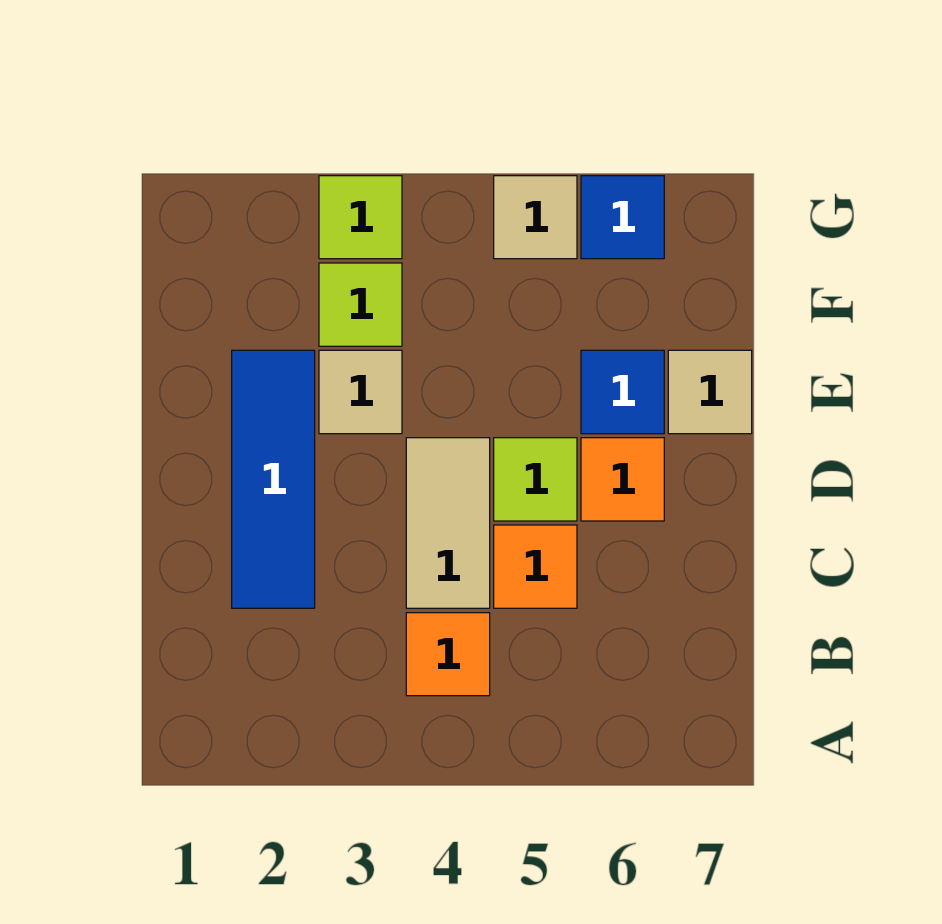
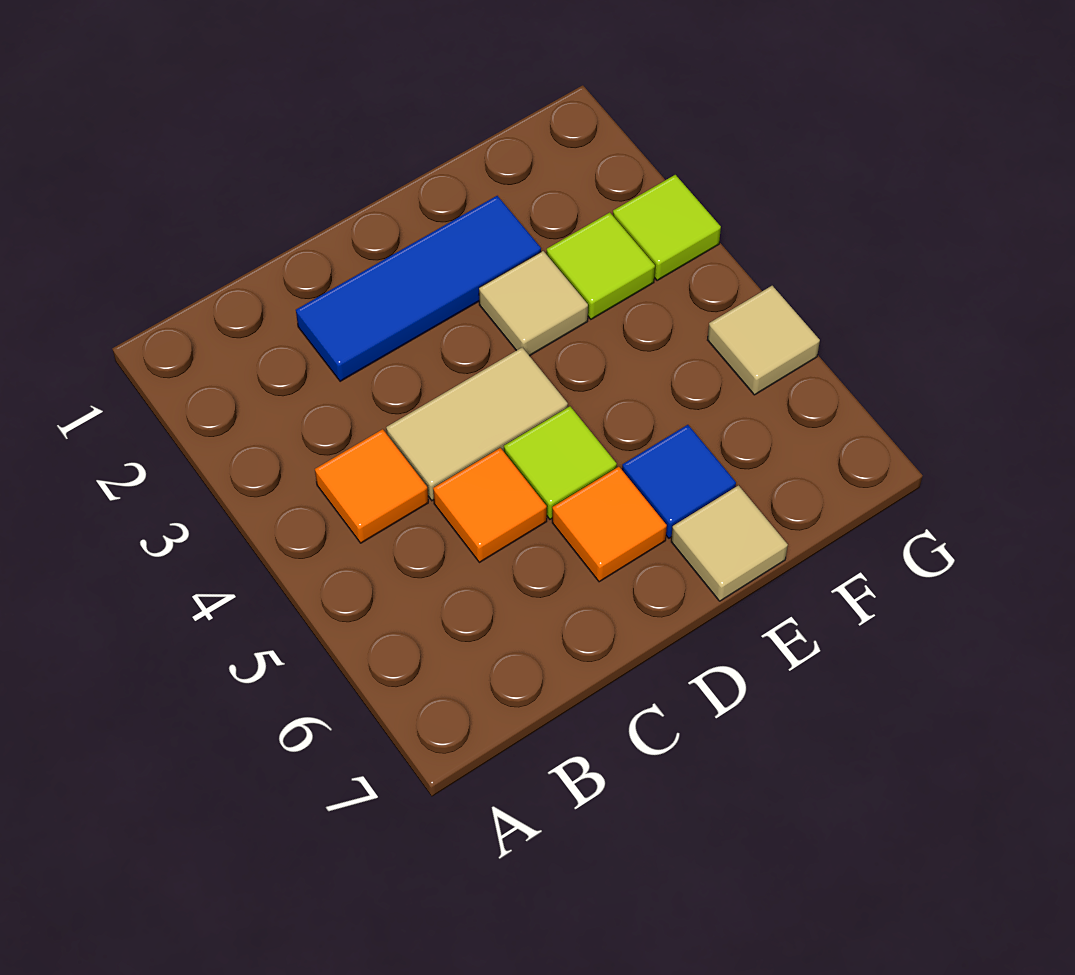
blue 1x1 tile [581,176,664,259] -> none

